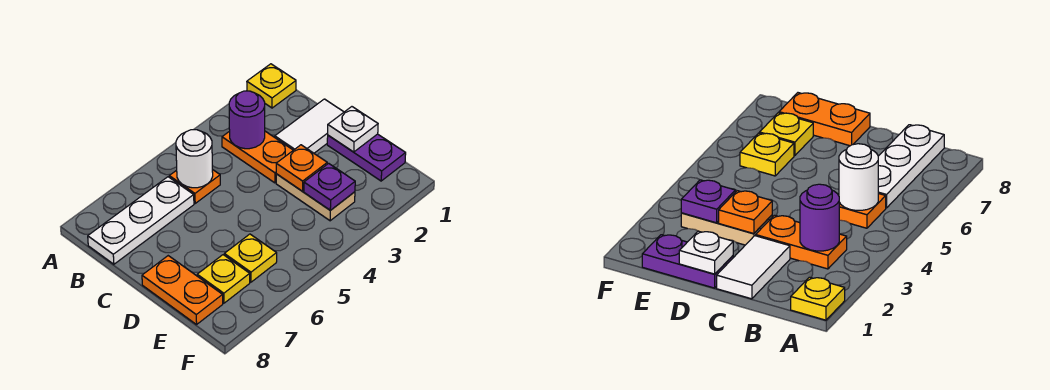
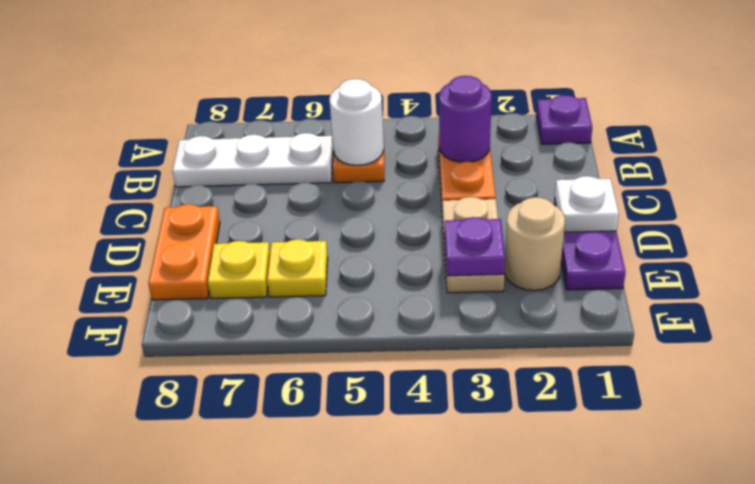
yellow 1x1 plate [247,64,296,108] -> purple 1x1 plate [536,95,592,144]
white 1x2 tile [275,99,344,153] -> none
orange 1x1 plate [276,145,327,191] -> none
none -> tan 1x1 round brick [505,197,565,291]

